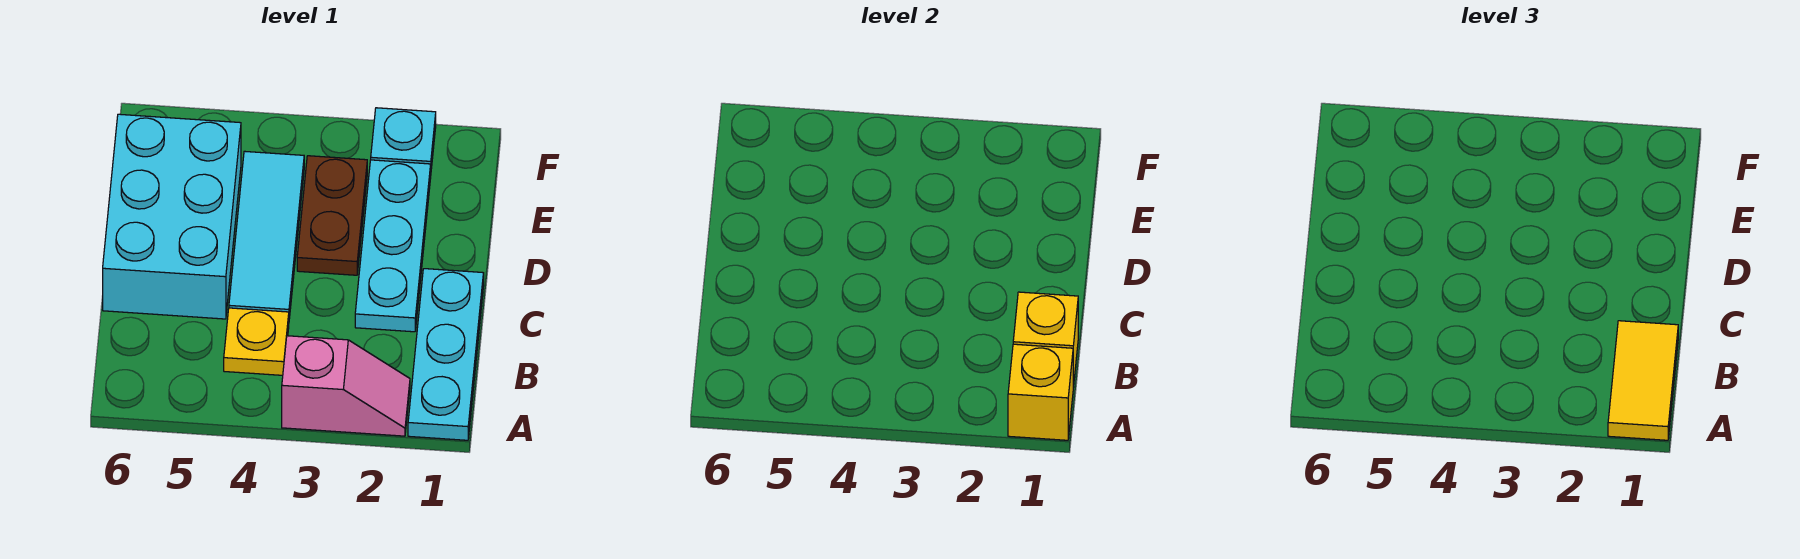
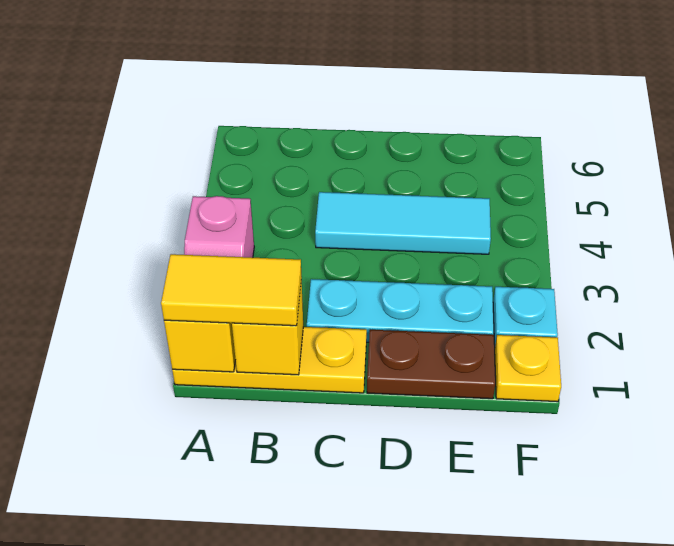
cyan 1x3 plate [408,269,484,440] -> yellow 1x3 plate [172,327,367,393]
yellow 1x1 plate [224,308,289,375] -> yellow 1x1 plate moved to [495,335,561,402]
cyan 2x3 brick [103,114,241,319] -> none
brown 1x2 plate [297,156,367,275] -> brown 1x2 plate moved to [367,330,495,399]

